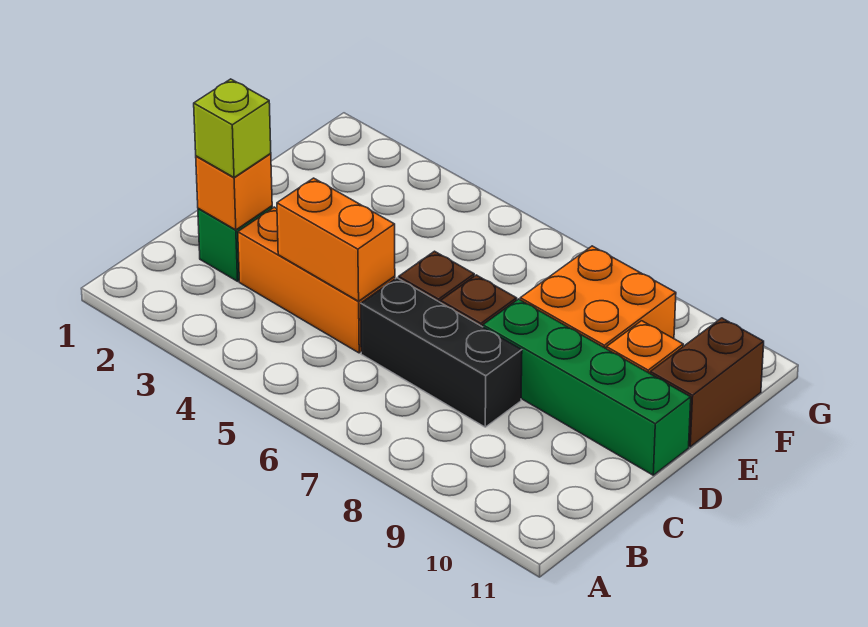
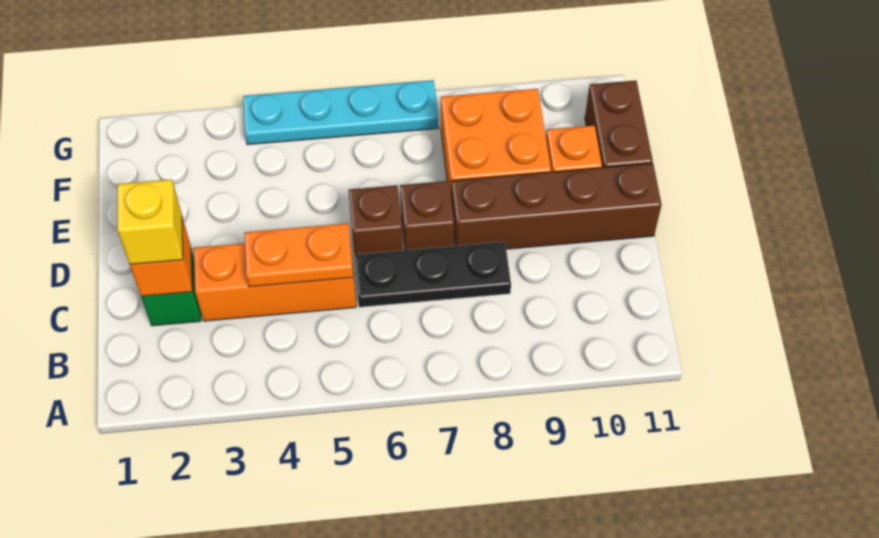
lime 1x1 brick [194,79,271,177] -> yellow 1x1 brick [117,179,183,264]
orange 1x2 brick [277,178,395,301] -> orange 1x2 plate [245,223,353,287]
black 1x3 brick [361,278,522,427] -> black 1x3 plate [354,242,511,307]
green 1x4 brick [483,299,691,475] -> brown 1x4 brick [451,163,662,249]
none -> cyan 1x4 plate [243,80,439,145]

